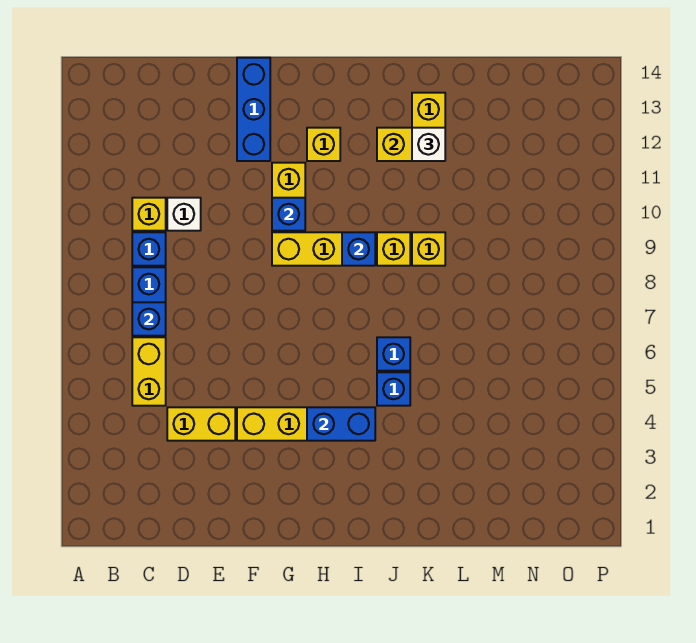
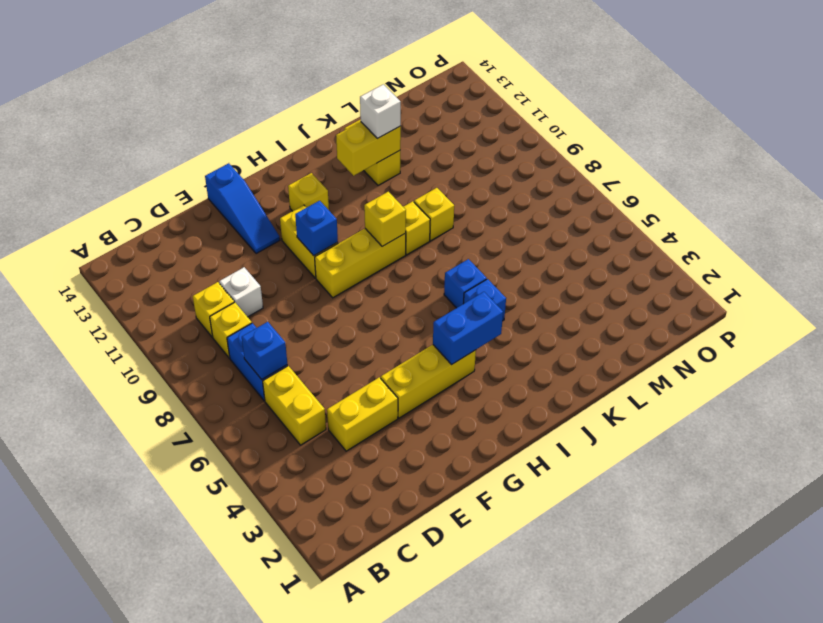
blue 1x1 brick [132,232,166,266] -> yellow 1x1 brick [210,302,252,358]
blue 1x3 brick [237,58,270,161] -> blue 1x3 slope [205,163,280,254]
blue 1x1 brick [342,232,375,266] -> yellow 1x1 brick [364,192,406,246]

